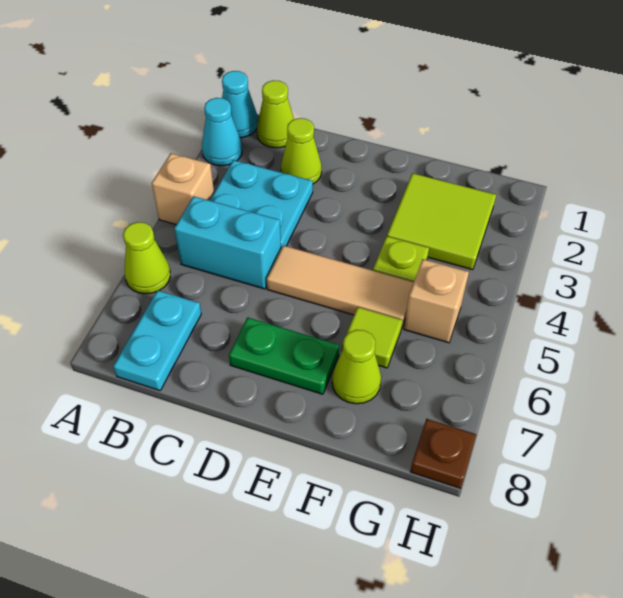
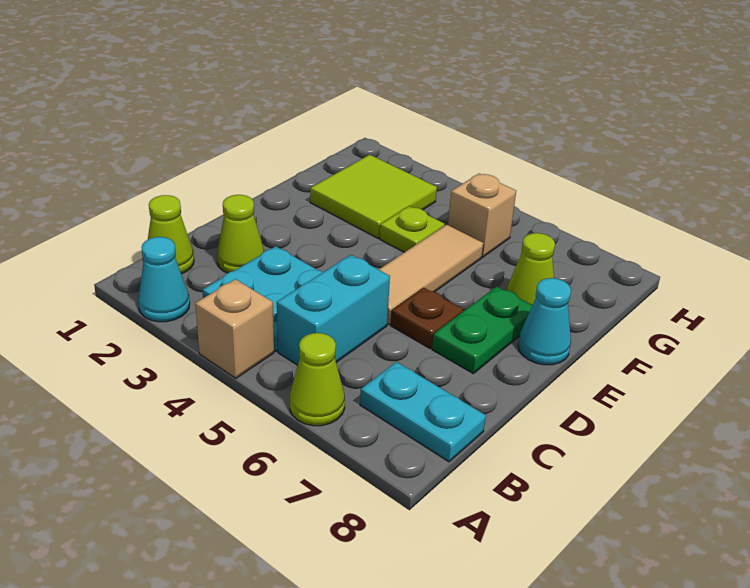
cyan 1x1 cone [222,71,258,138] -> cyan 1x1 cone moved to [518,278,571,365]
lime 1x1 tile [342,307,402,368] -> none
brown 1x1 plate [410,419,476,489] -> brown 1x1 plate moved to [391,288,463,348]

